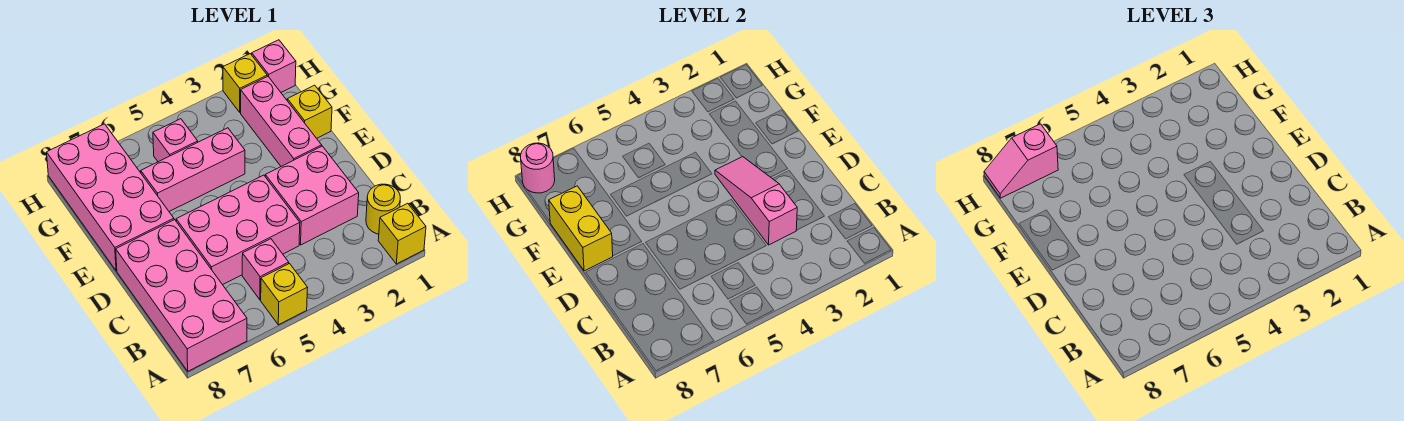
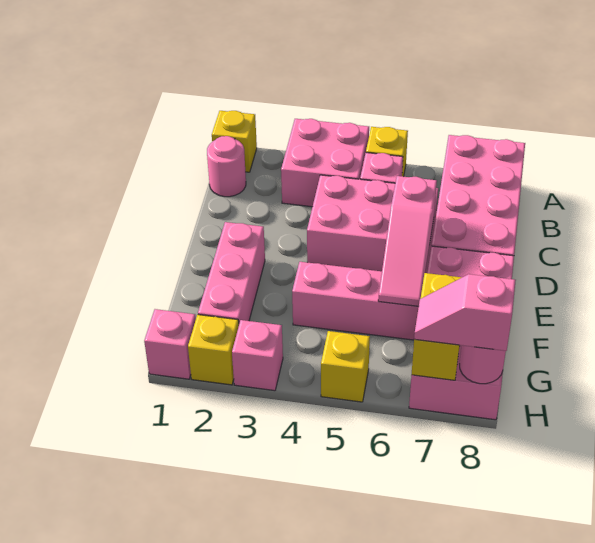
yellow 1x1 round brick [366,184,400,234] -> pink 1x1 round brick [207,136,246,197]
pink 2x2 brick [265,146,359,245] -> pink 2x2 brick moved to [281,119,369,207]
pink 1x3 slope [715,157,797,245] -> pink 1x3 slope moved to [378,176,437,306]
yellow 1x2 brick [549,186,613,271] -> yellow 1x2 brick moved to [412,273,462,380]
yellow 1x1 brick [287,85,332,138] -> yellow 1x1 brick moved to [321,331,370,402]
pink 1x1 brick [153,119,198,162] -> pink 1x1 brick moved to [232,320,283,391]
pink 1x2 slope [984,124,1058,198] -> pink 1x2 slope turned to [414,274,516,351]

